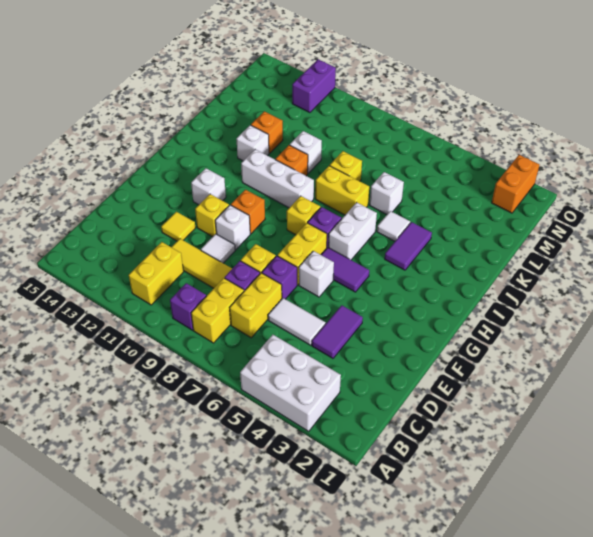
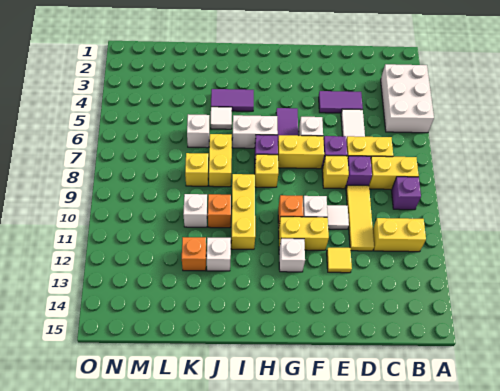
yellow 1x1 brick [195,194,229,237] -> yellow 1x2 brick [279,217,329,250]
white 1x3 brick [241,149,314,208] -> yellow 1x3 brick [231,174,255,249]
orange 1x2 brick [492,155,539,213] -> none
purple 1x2 brick [292,59,336,113] -> none

